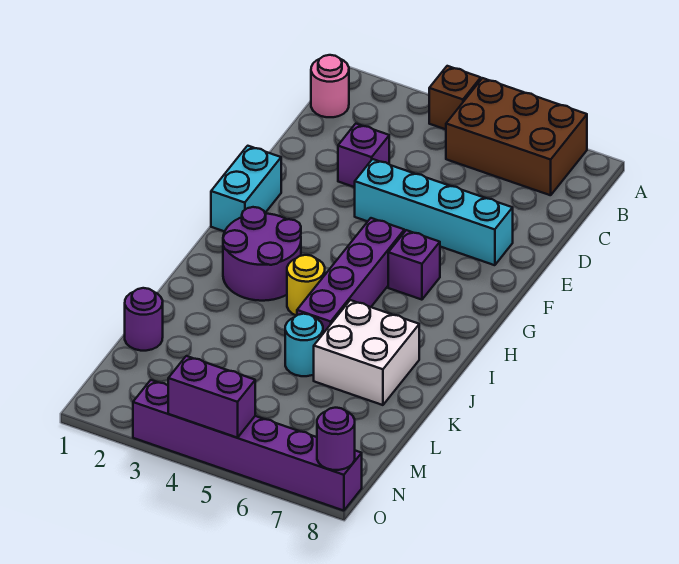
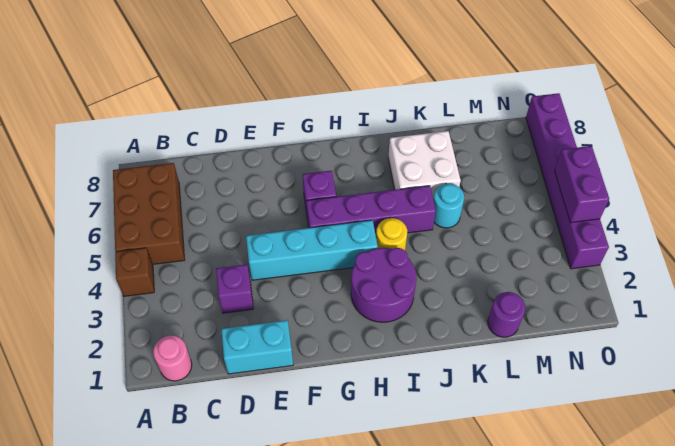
cyan 1x4 brick [355,159,513,265] -> cyan 1x4 brick turned to [246,220,378,280]
cyan 1x2 brick [211,146,281,232] -> cyan 1x2 brick moved to [221,320,293,374]
purple 1x1 round brick [317,408,355,470] -> none

